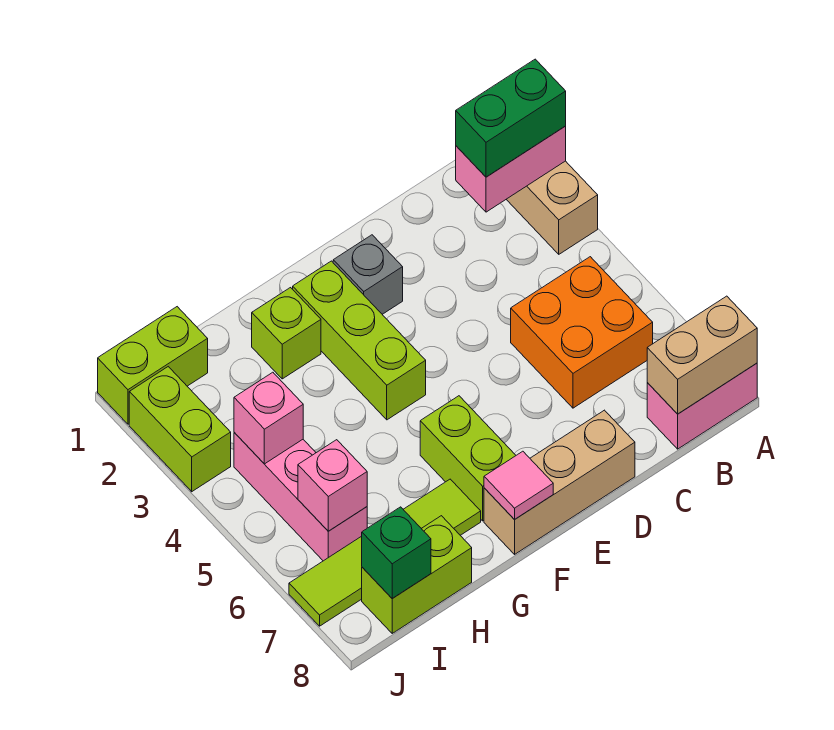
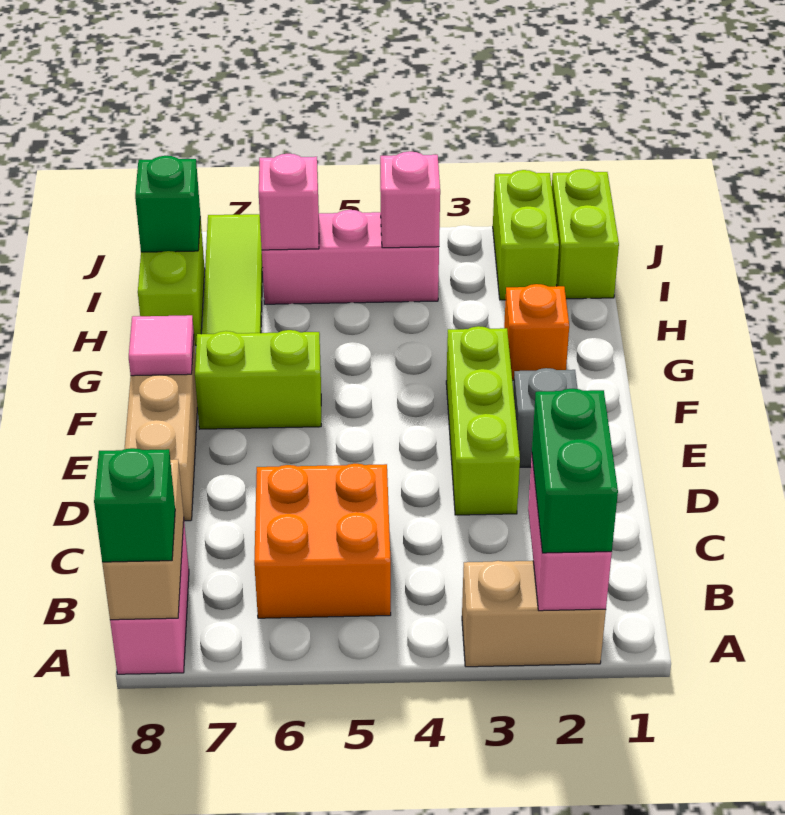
none -> green 1x1 brick [94,448,175,562]
lime 1x3 brick [293,261,426,420] -> lime 1x3 brick turned to [446,326,520,515]
lime 1x1 brick [252,288,321,379] -> orange 1x1 brick [504,284,569,380]
lime 1x2 brick [129,367,231,492] -> lime 1x2 brick turned to [493,170,559,300]

